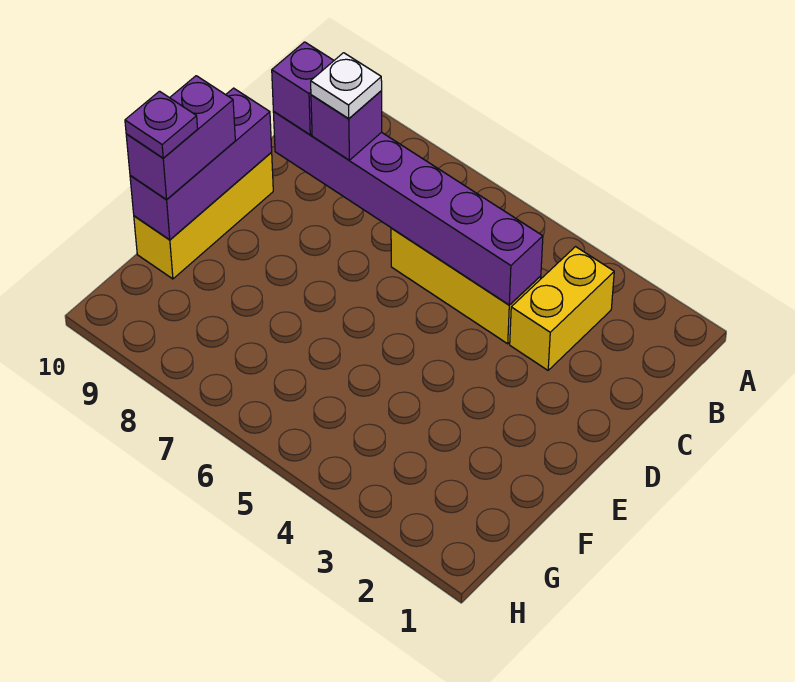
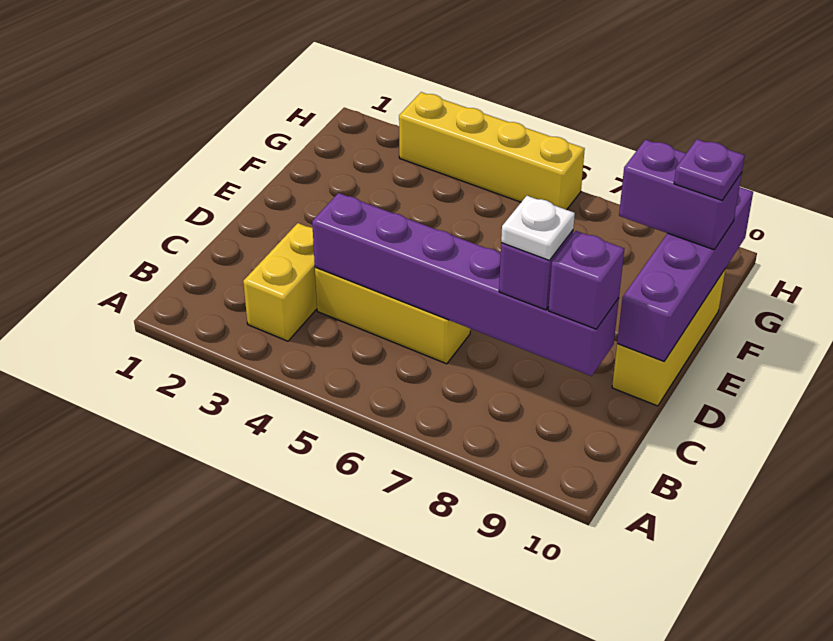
purple 1x3 brick [130,88,272,240] -> purple 1x4 brick [617,187,753,361]
purple 1x2 brick [126,76,235,199] -> purple 1x2 brick turned to [619,140,742,250]
none -> yellow 1x4 brick [399,92,585,210]

